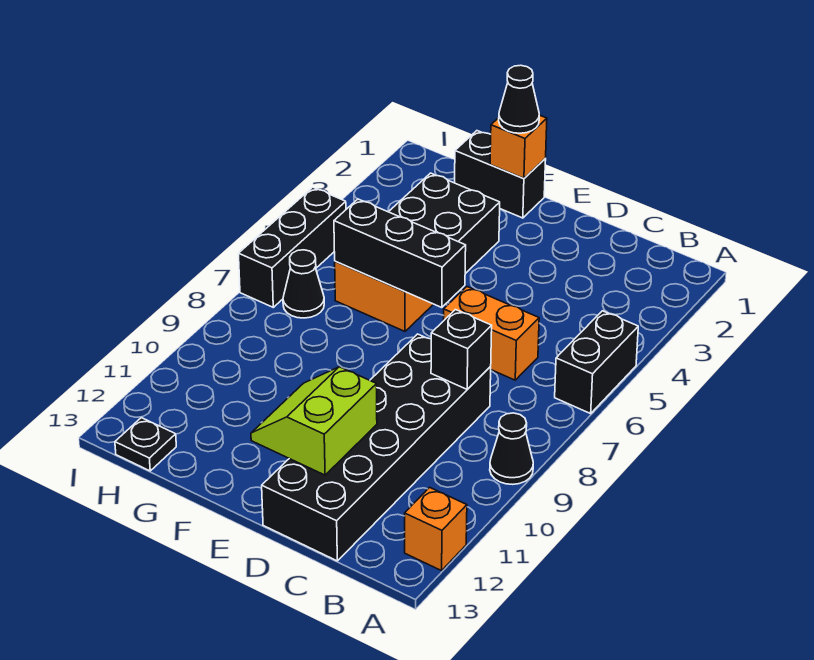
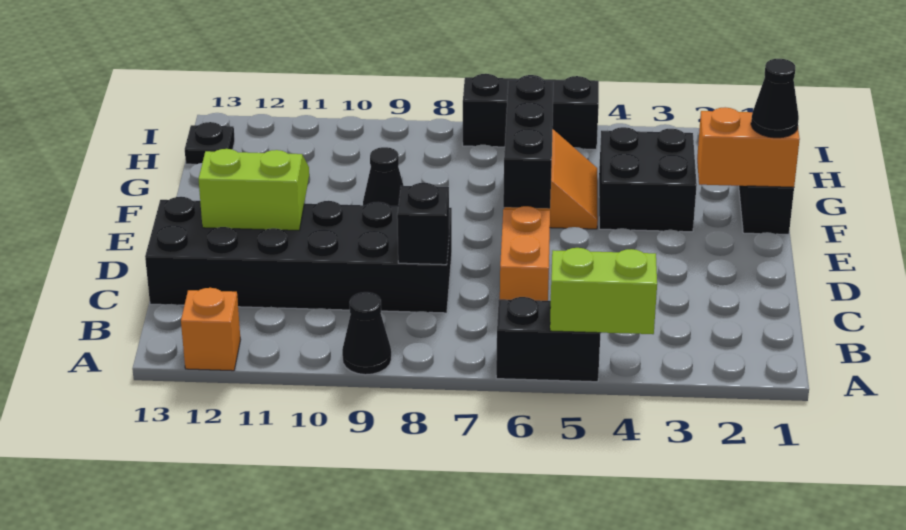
none -> lime 1x2 brick [550,248,657,334]
orange 1x1 brick [490,115,547,179] -> orange 1x2 brick [697,107,800,187]
black 1x1 cone [283,250,324,318] -> black 1x1 cone moved to [363,147,404,206]

